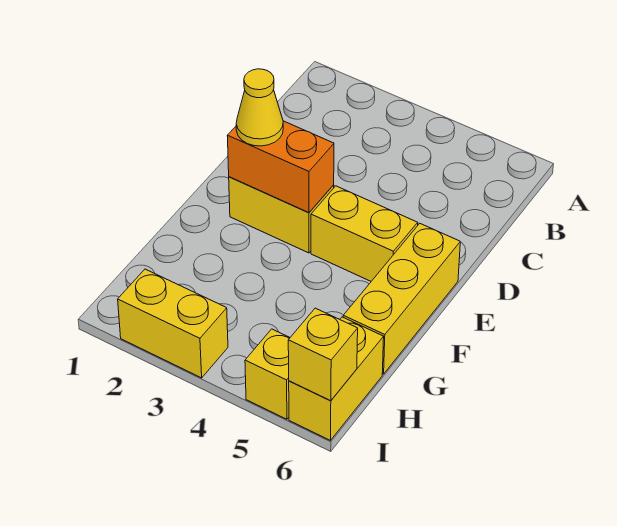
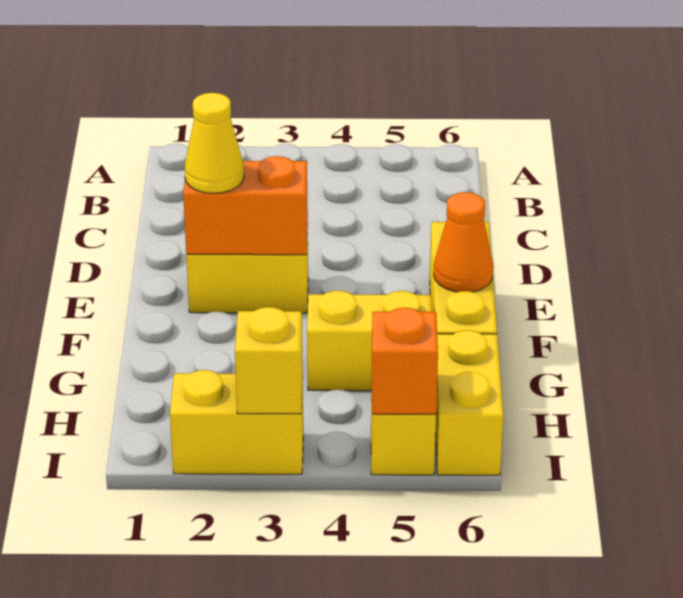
yellow 1x2 brick [311,186,418,281] -> yellow 1x2 brick moved to [307,291,432,391]
none -> orange 1x1 cone [433,192,493,292]
none -> orange 1x1 brick [372,308,438,414]
yellow 1x1 brick [288,308,358,401] -> yellow 1x1 brick moved to [235,307,303,414]

